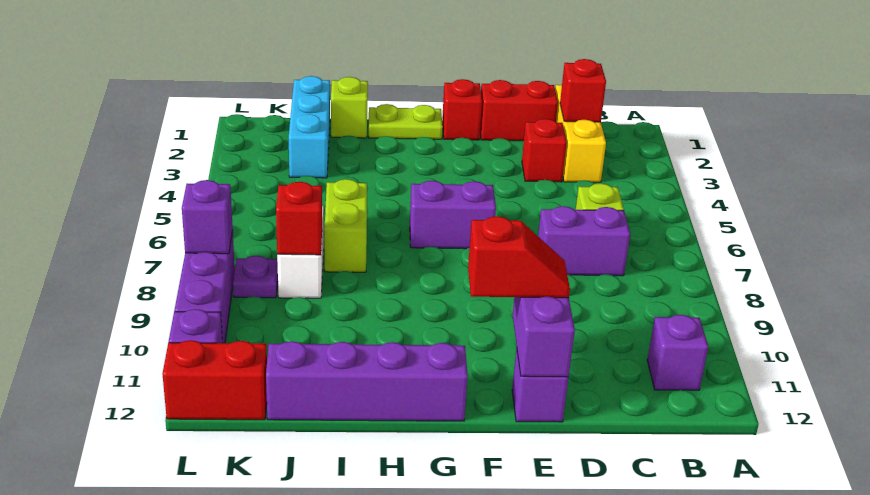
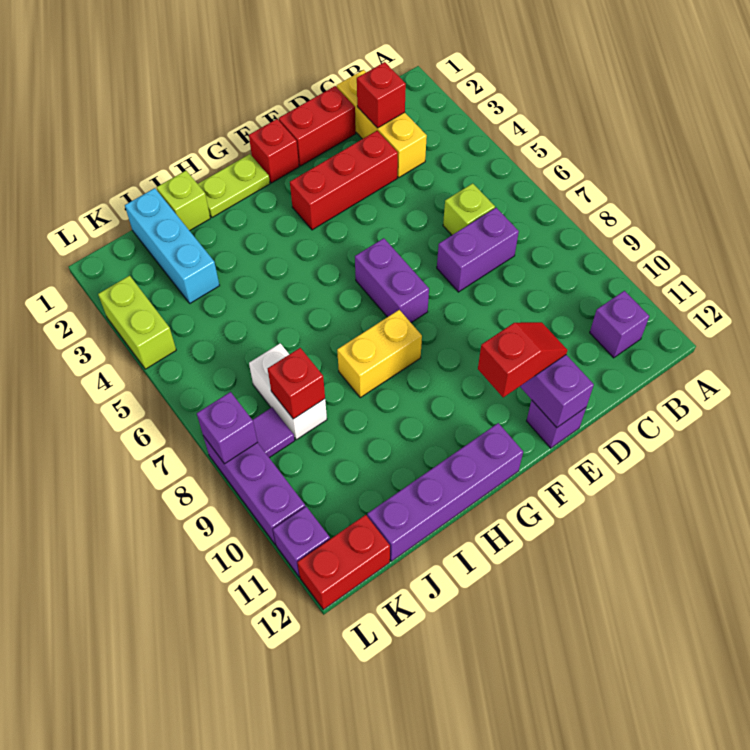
red 1x1 brick [522,119,567,182] -> red 1x3 brick [290,131,398,230]
purple 1x2 brick [410,181,496,249] -> purple 1x2 brick turned to [355,238,429,323]
none -> yellow 1x2 brick [337,310,422,398]
lime 1x2 brick [324,179,367,272] -> lime 1x2 brick moved to [98,276,176,369]
purple 1x1 plate [233,255,278,298] -> purple 1x1 tile [253,407,295,458]

